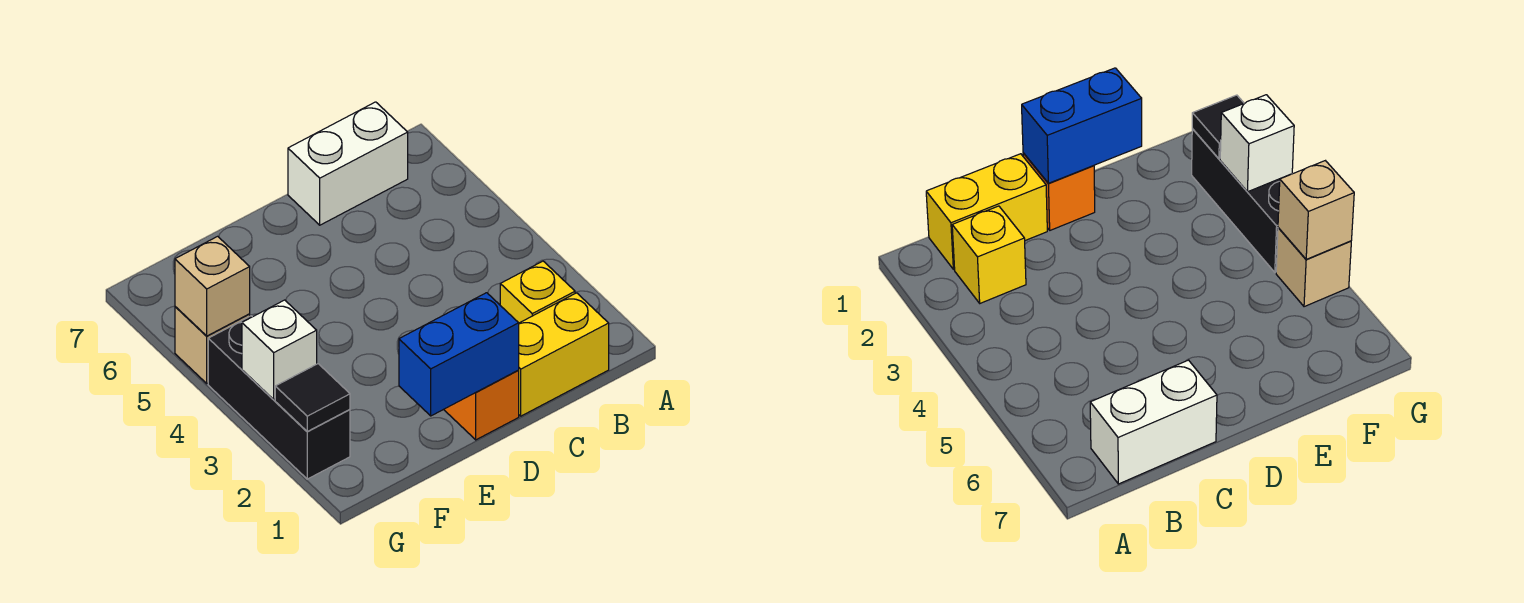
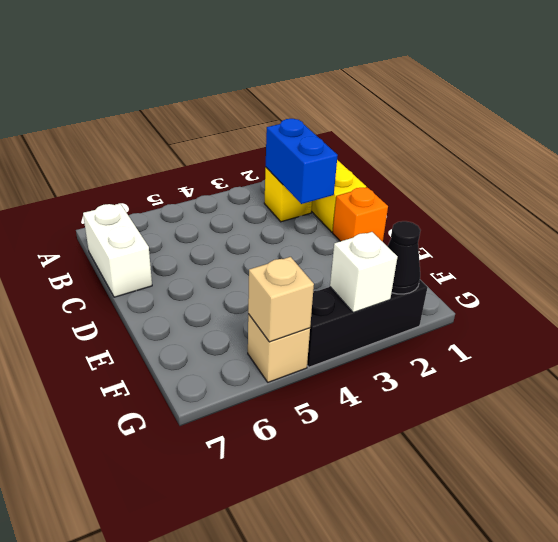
blue 1x2 brick [399,293,519,416] -> blue 1x2 brick moved to [266,119,338,204]
black 1x1 tile [275,364,350,431] -> black 1x1 cone [387,221,420,294]

